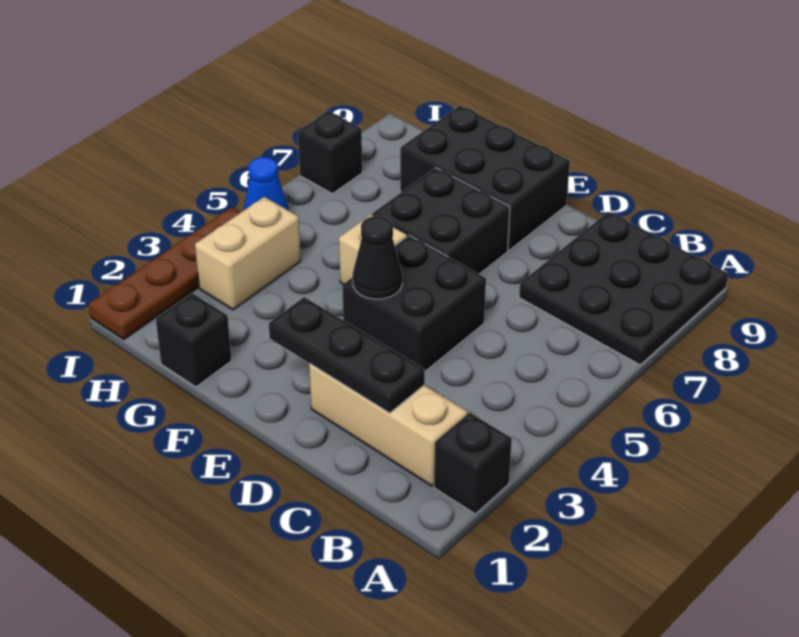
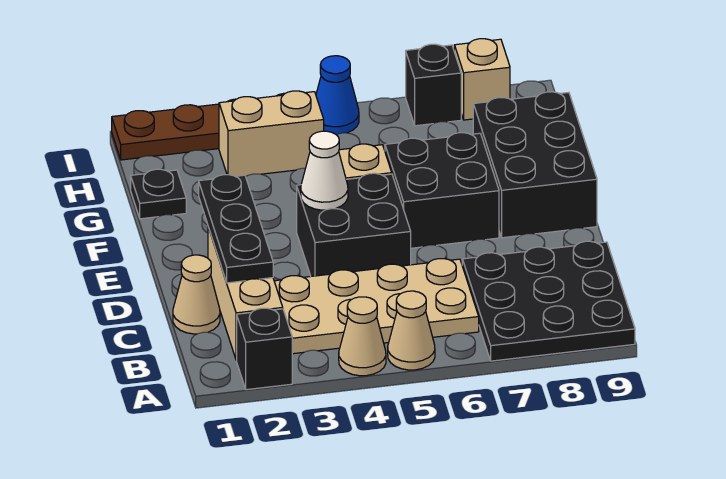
none -> tan 1x1 cone [339,297,386,376]
none -> tan 1x1 cone [388,291,435,370]
none -> tan 2x4 plate [274,259,479,354]
none -> tan 1x1 cone [173,255,220,334]
black 1x1 cone [353,216,402,299] -> white 1x1 cone [301,131,348,210]
black 1x1 brick [156,293,232,387] -> black 1x1 plate [131,169,186,219]
none -> tan 1x1 brick [454,39,510,120]

